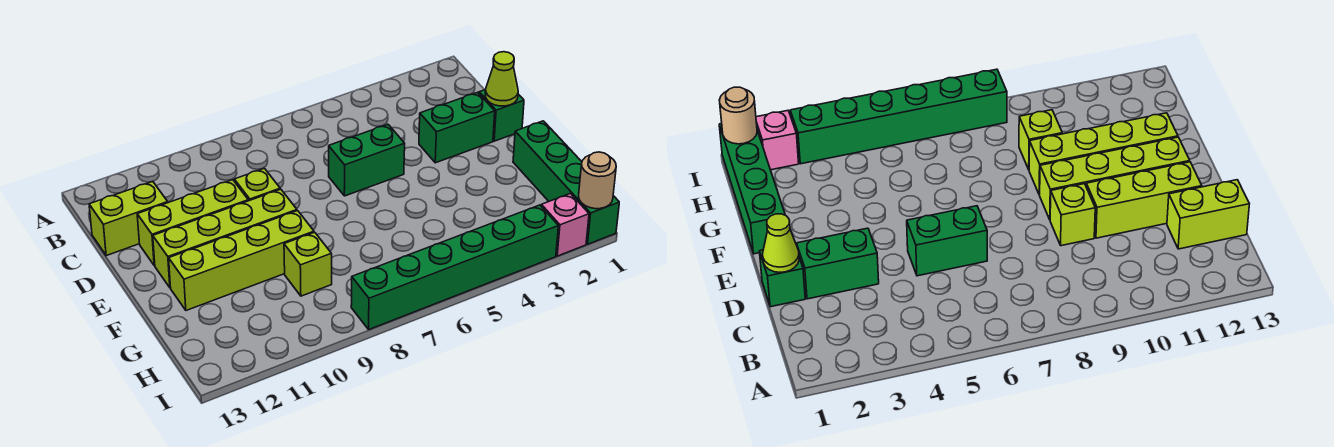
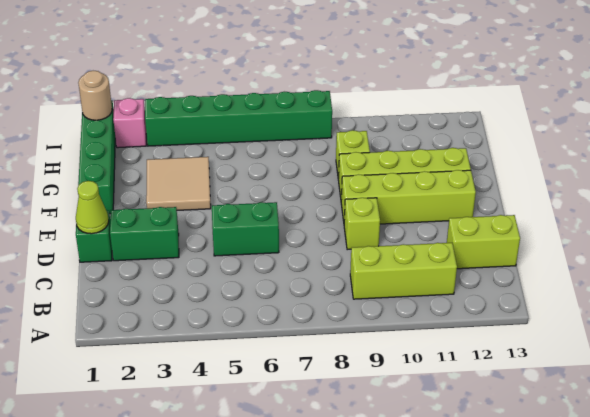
lime 1x3 brick [137,180,248,266] -> lime 1x3 brick moved to [350,243,457,299]
none -> tan 2x2 tile [146,157,211,210]

